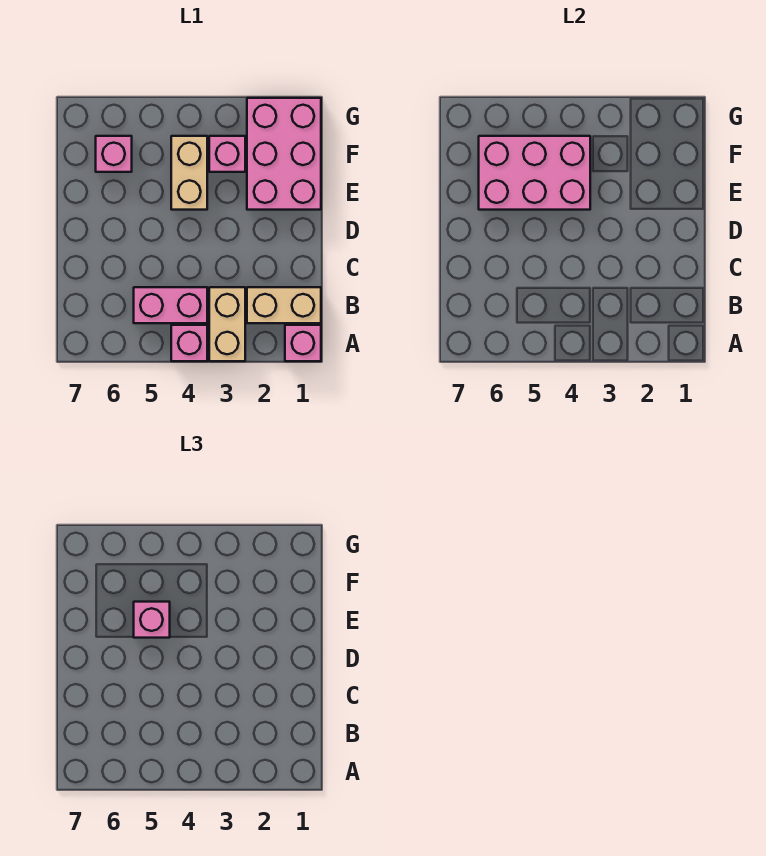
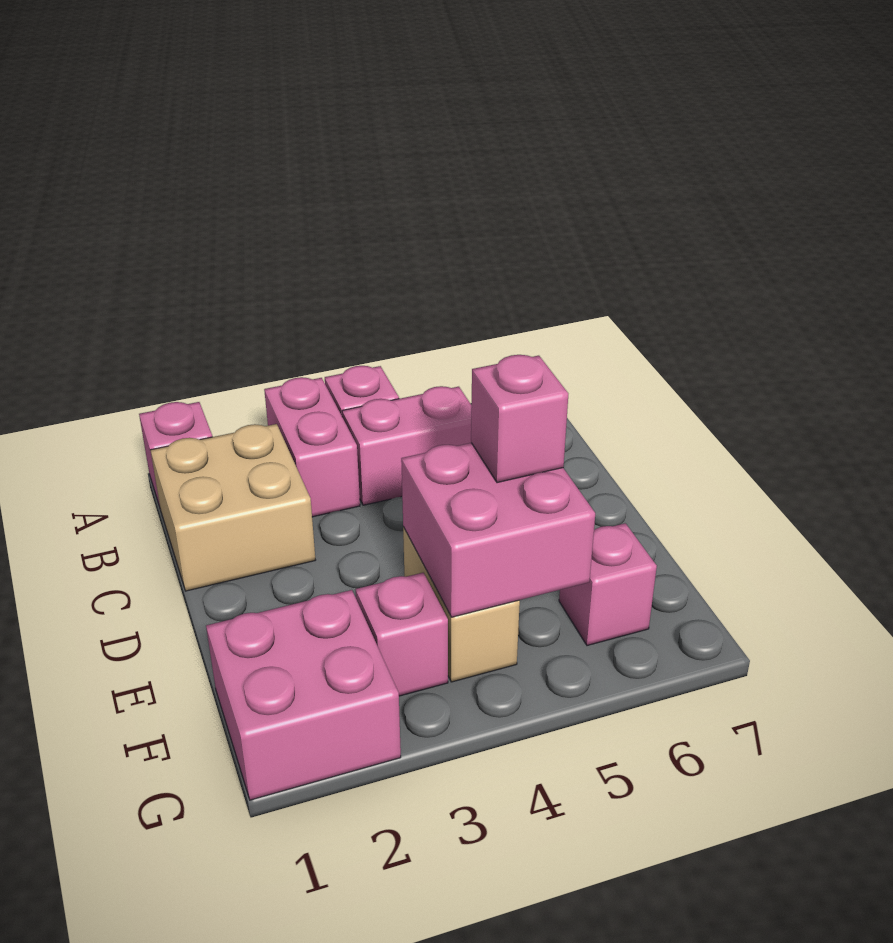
tan 1x2 brick [209,287,245,361] -> pink 1x2 brick [264,377,360,517]
tan 1x2 brick [247,287,321,323] -> tan 2x2 brick [150,424,315,591]
pink 2x3 brick [247,98,321,210] -> pink 2x2 brick [206,590,401,800]
pink 2x3 brick [479,136,590,210] -> pink 2x2 brick [401,443,595,617]

